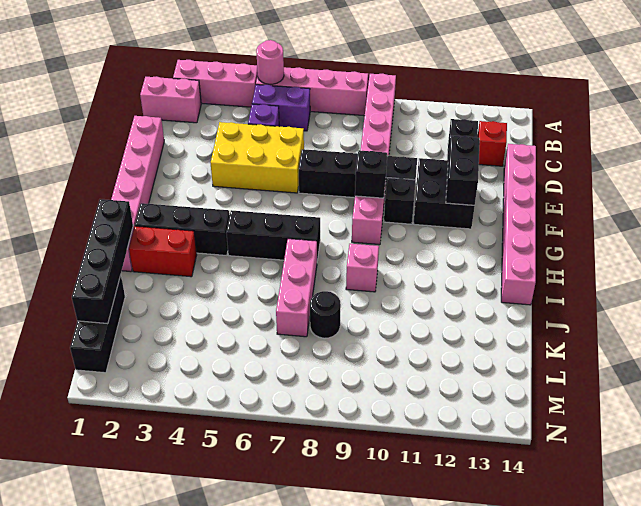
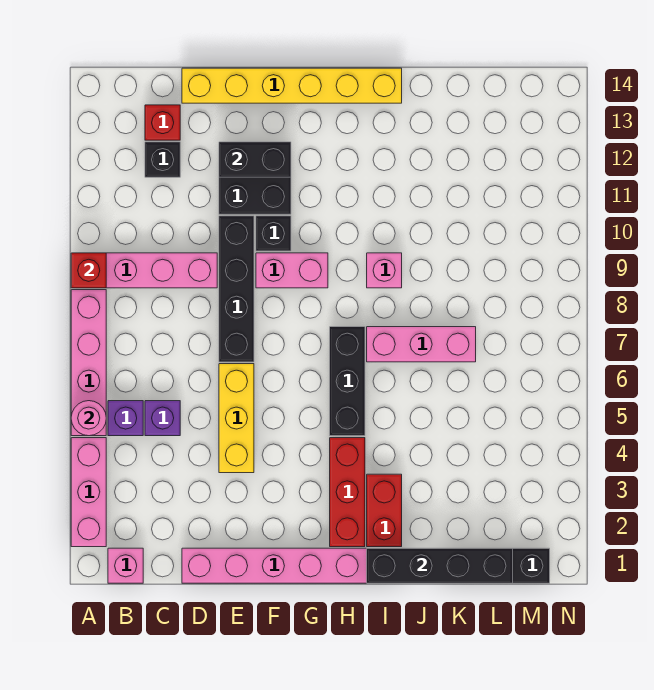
none -> red 1x1 brick [71,253,106,288]
pink 1x2 brick [140,76,201,123] -> pink 1x1 brick [108,548,143,583]
purple 1x2 brick [252,85,310,131] -> purple 1x1 brick [108,401,143,436]
yellow 2x3 brick [211,122,304,193] -> yellow 1x3 brick [219,364,254,473]
pink 1x6 brick [501,144,536,305] -> yellow 1x6 brick [182,68,402,103]
black 1x1 brick [355,150,387,198] -> none
black 1x3 brick [135,203,230,255] -> red 1x3 brick [330,438,365,547]
black 1x1 round brick [310,291,341,338] -> none

